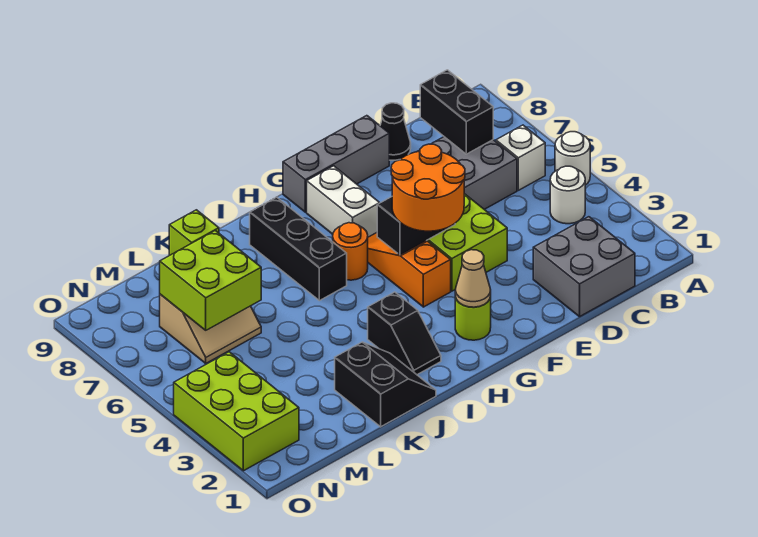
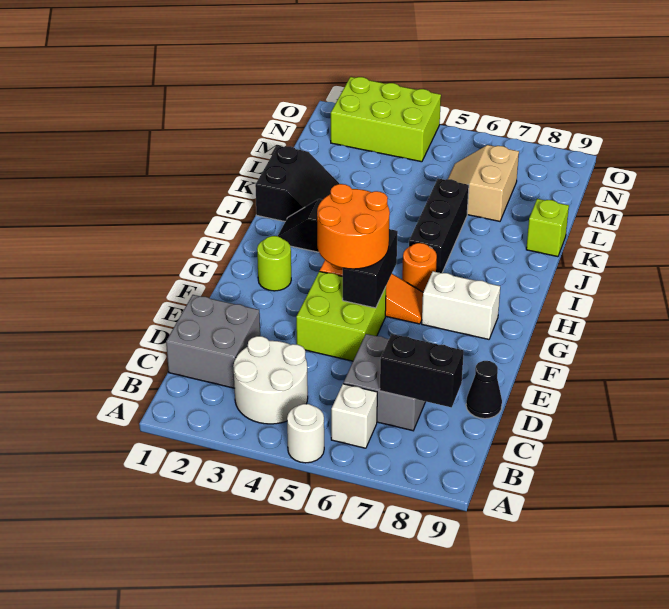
white 1x1 round brick [550,166,585,224] -> white 2x2 round brick [233,336,308,424]
grey 1x3 brick [283,116,389,212] -> none
tan 1x1 cone [455,250,491,307] -> none
black 1x3 brick [250,197,347,301] -> black 1x3 brick turned to [409,178,469,273]
black 2x2 slope [335,342,436,427] -> black 2x2 slope turned to [255,146,339,221]
lime 2x2 brick [160,231,261,330] -> none

